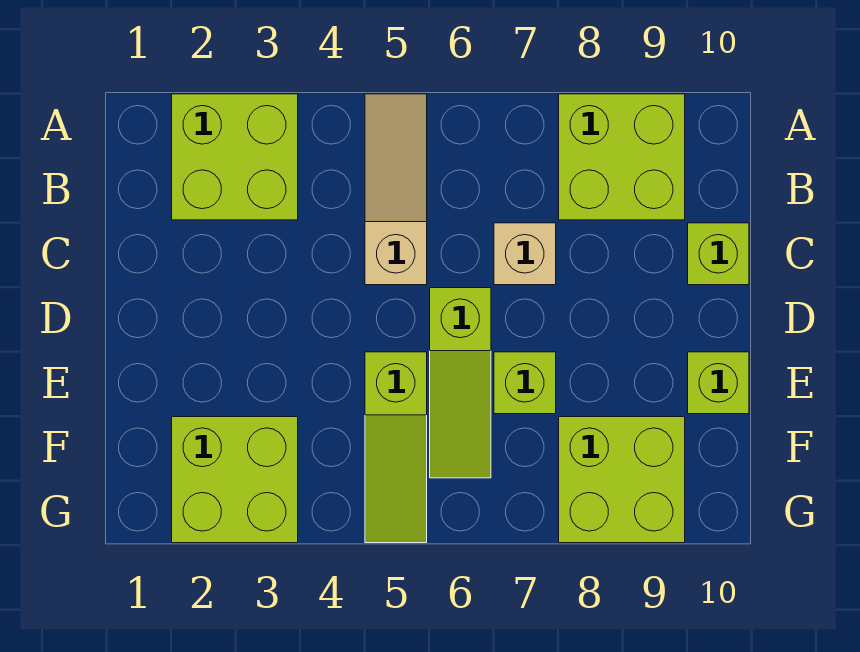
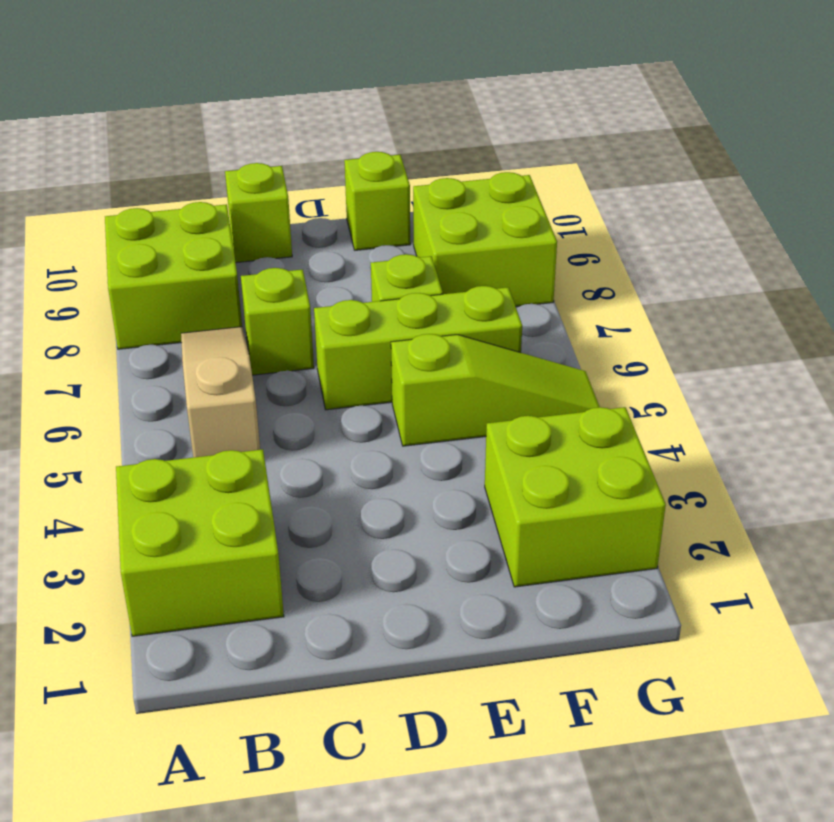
tan 1x3 slope [365,94,427,285] -> tan 1x3 slope turned to [181,327,260,457]
tan 1x1 brick [494,223,556,285] -> lime 1x1 brick [241,268,314,375]
lime 1x3 slope [430,288,491,478] -> lime 1x3 brick [314,286,522,410]

